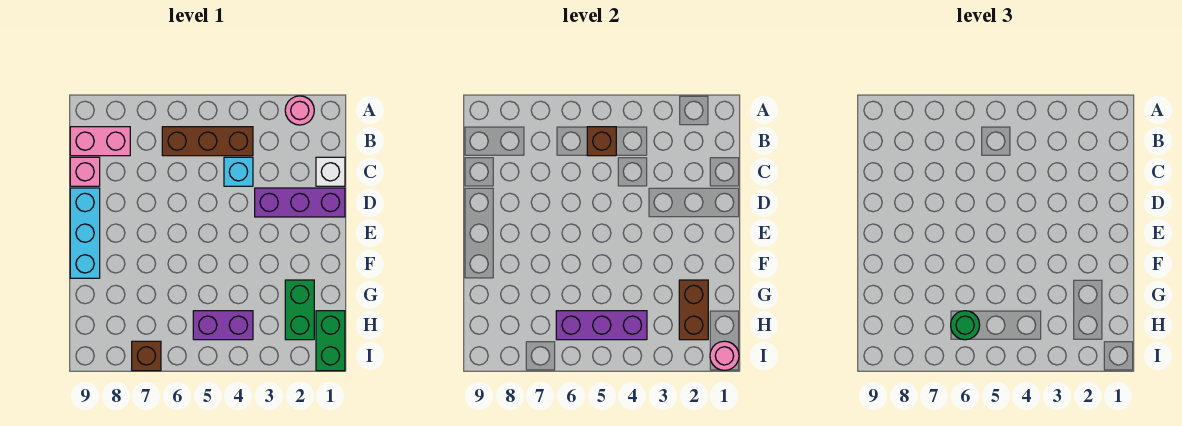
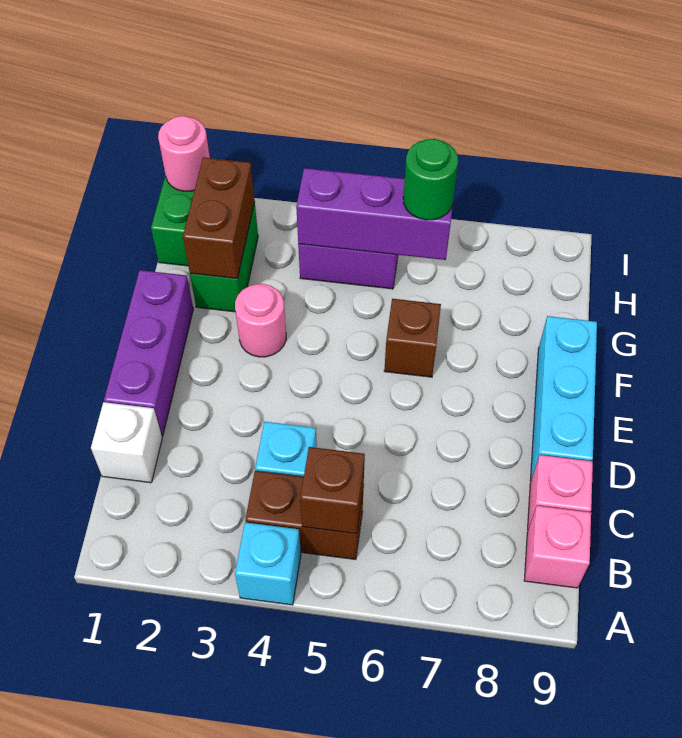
pink 1x1 round brick [285,96,314,125] -> pink 1x1 round brick moved to [235,284,286,357]
none -> cyan 1x1 brick [235,522,301,605]
brown 1x3 brick [162,127,253,156] -> brown 1x2 brick [245,471,364,560]
pink 1x2 brick [70,127,130,156] -> pink 1x1 brick [524,506,591,588]
purple 1x3 brick [255,188,345,217] -> purple 1x3 brick turned to [104,270,193,436]
brown 1x1 brick [132,341,161,371] -> brown 1x1 brick moved to [384,299,441,377]

